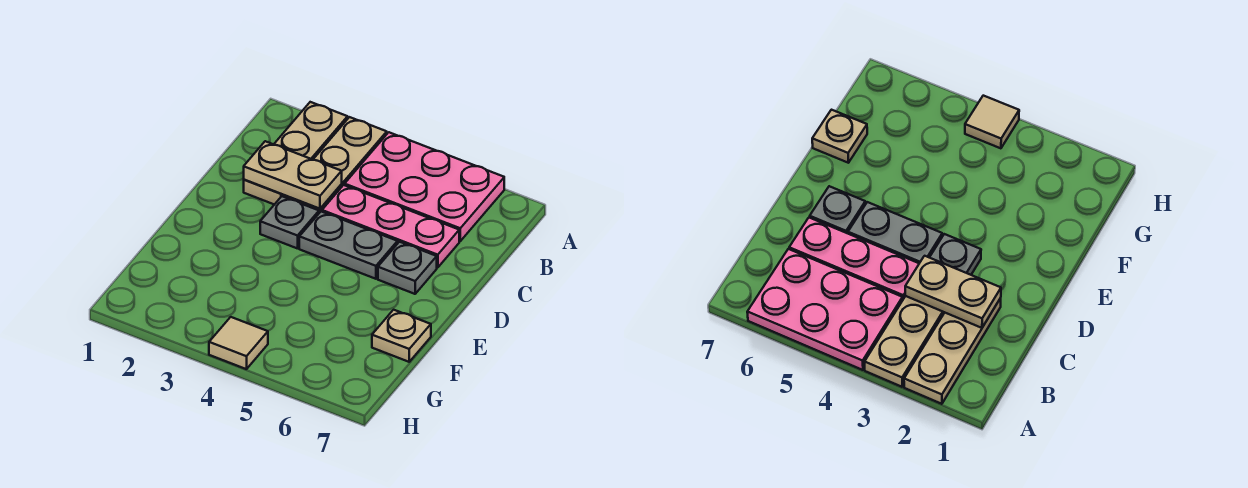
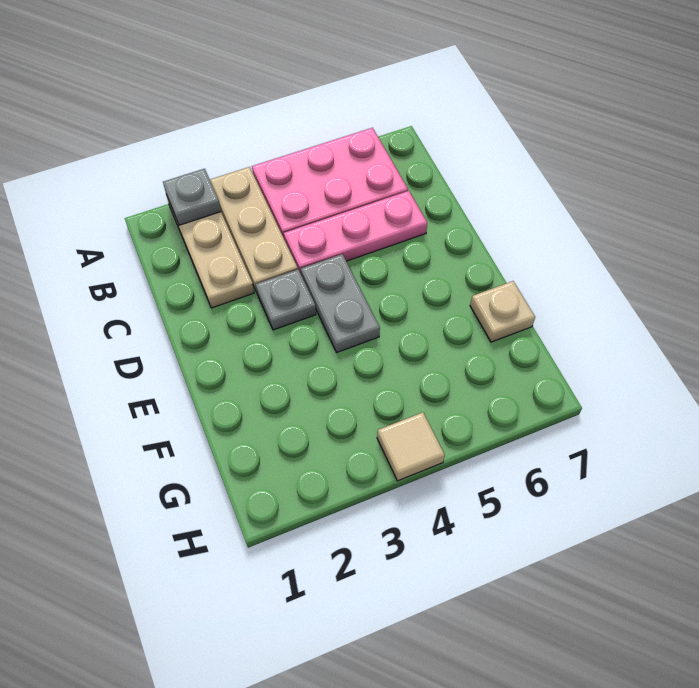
tan 1x2 plate [244,141,342,209] -> none
grey 1x2 plate [299,212,398,279] -> grey 1x2 plate turned to [301,254,380,352]
grey 1x1 plate [378,242,437,294] -> grey 1x1 plate moved to [163,169,221,225]

